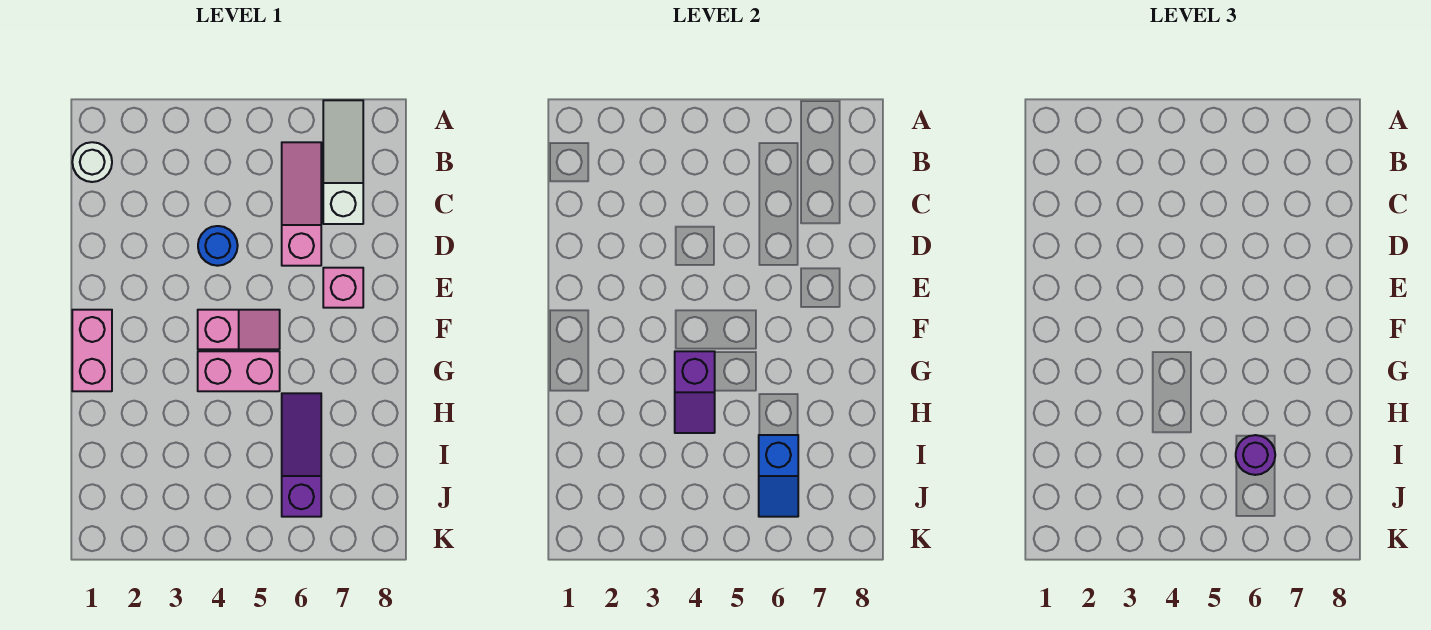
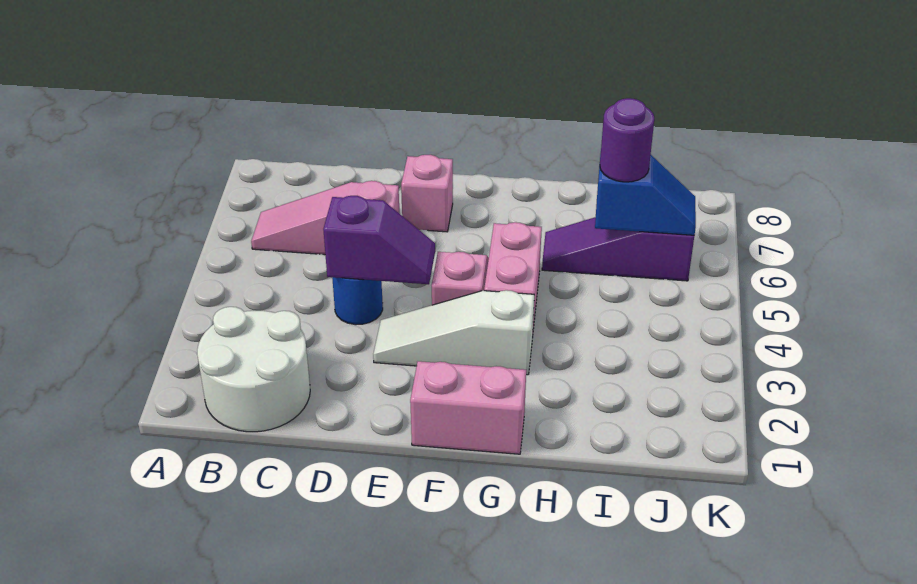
white 1x3 slope [323,100,363,224] -> white 1x3 slope moved to [373,290,534,375]
white 1x1 round brick [72,142,112,182] -> white 2x2 round brick [197,307,310,432]
purple 1x2 slope [675,351,715,433] -> purple 1x2 slope moved to [323,196,435,284]

